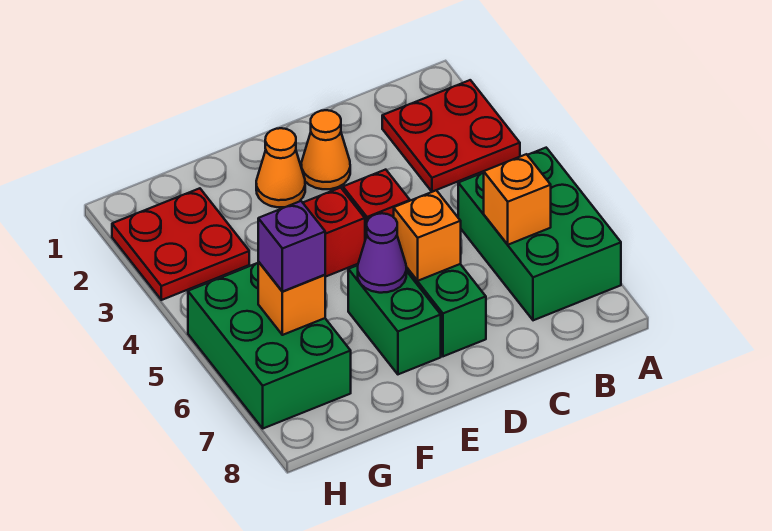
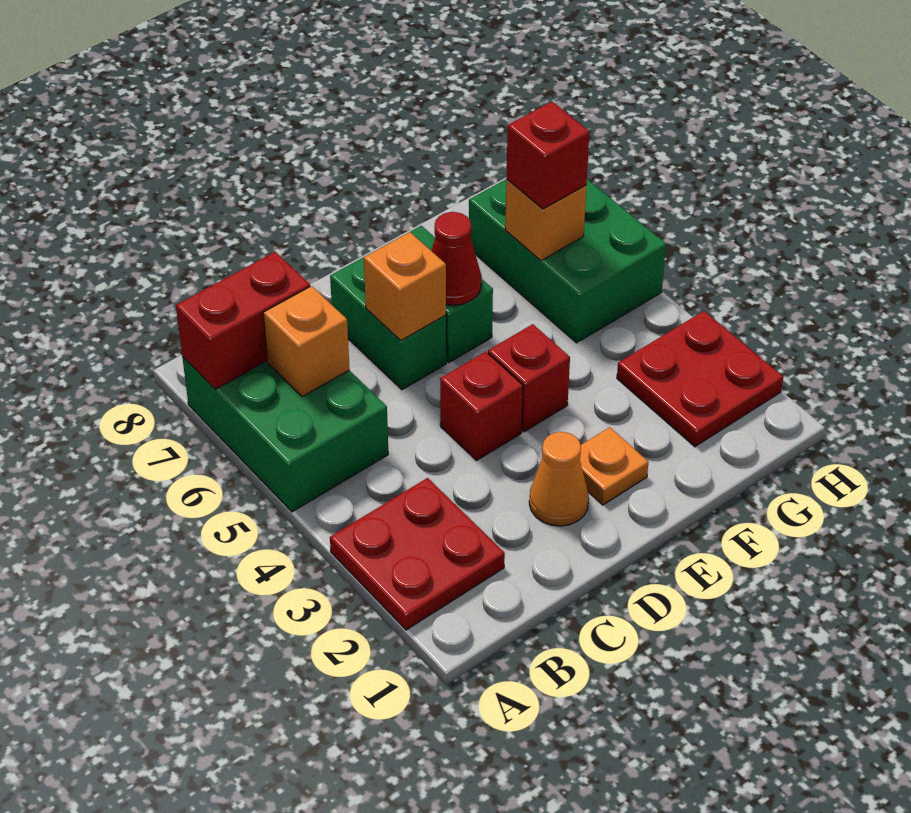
none -> red 1x2 brick [176,252,310,389]
orange 1x1 cone [256,128,305,207] -> orange 1x1 plate [580,427,648,505]
purple 1x1 cone [358,213,406,293] -> red 1x1 cone [431,212,481,305]
purple 1x1 brick [258,201,325,292] -> red 1x1 brick [507,102,589,209]

